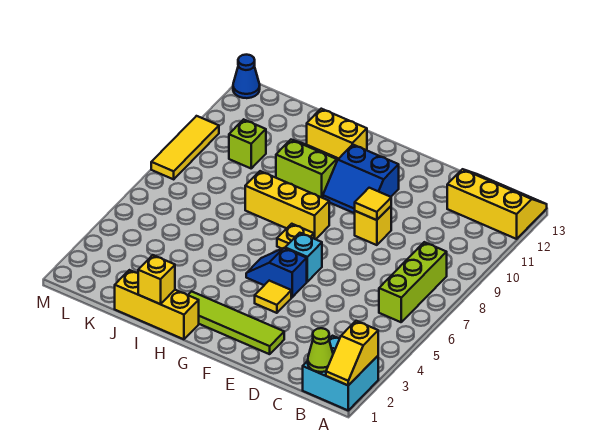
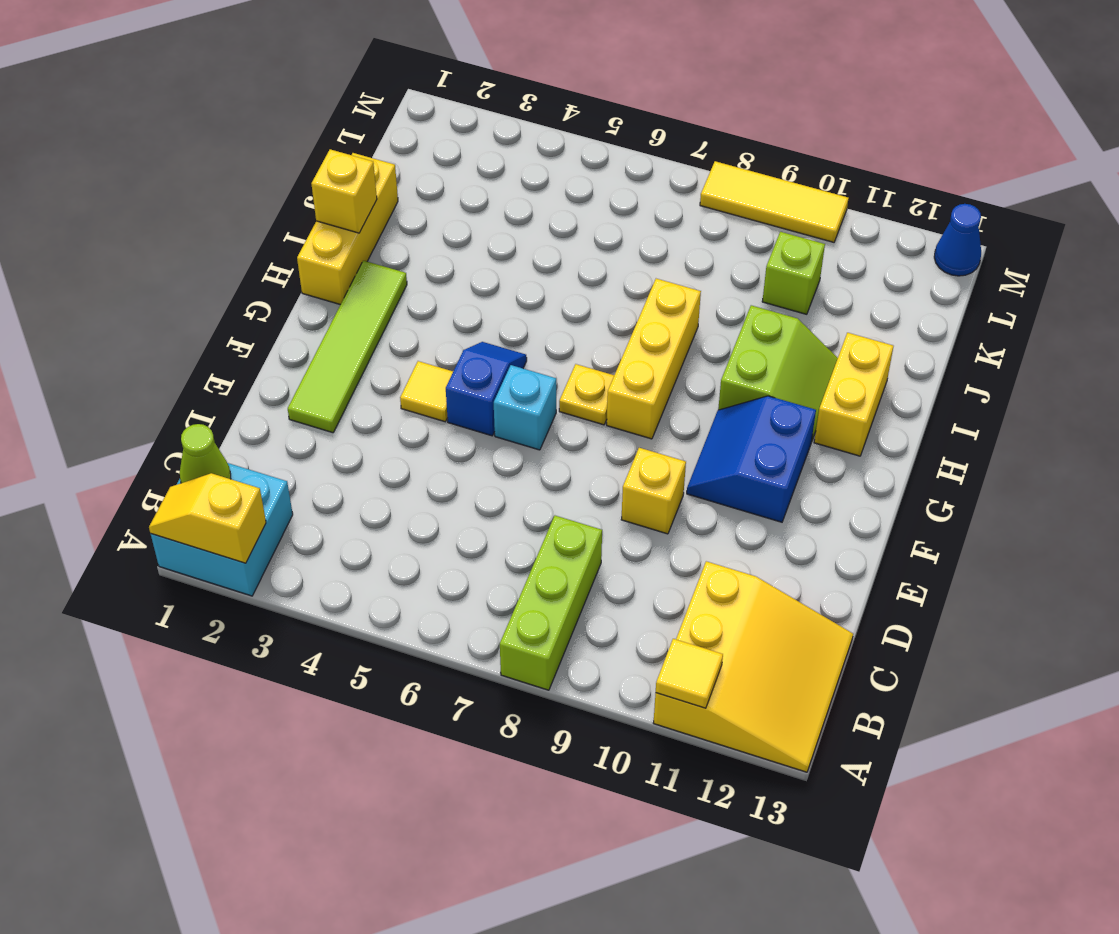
yellow 2x3 slope [447,169,547,239] -> yellow 3x3 slope [654,561,853,772]
lime 1x3 brick [379,242,447,322] -> lime 1x3 brick turned to [500,516,602,690]
yellow 1x1 tile [355,188,391,220] -> yellow 1x1 tile moved to [656,639,723,708]

